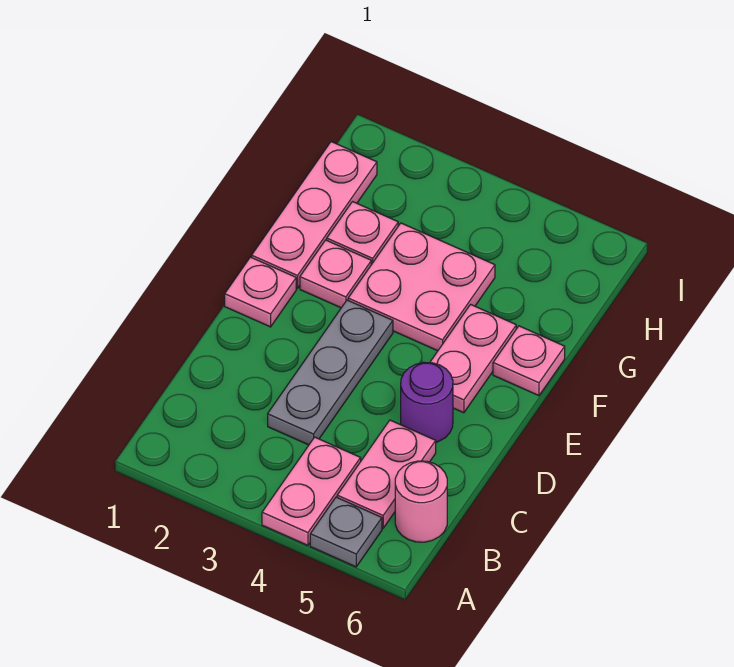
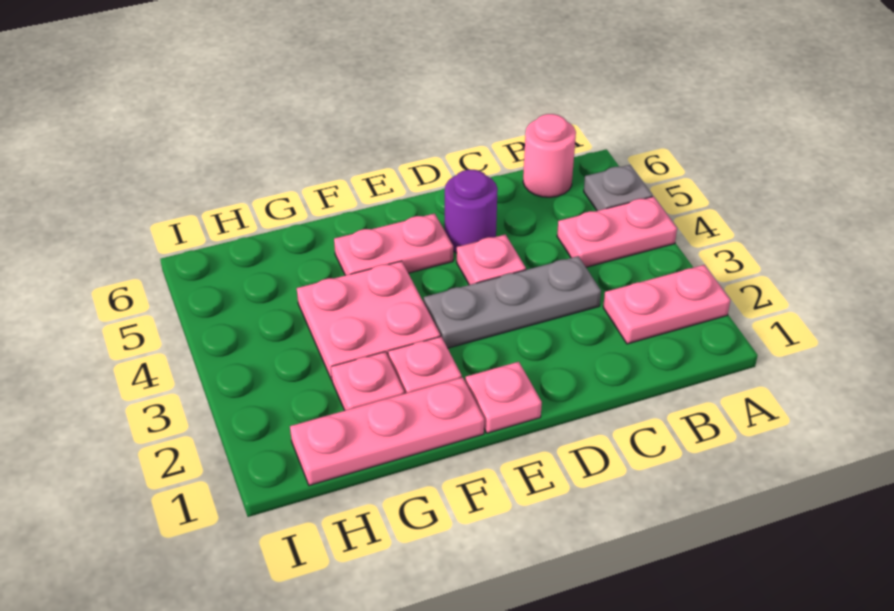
pink 1x2 plate [337,420,436,528] -> pink 1x2 plate moved to [603,265,730,344]
pink 1x1 plate [493,326,565,396] -> pink 1x1 plate moved to [457,235,526,285]

